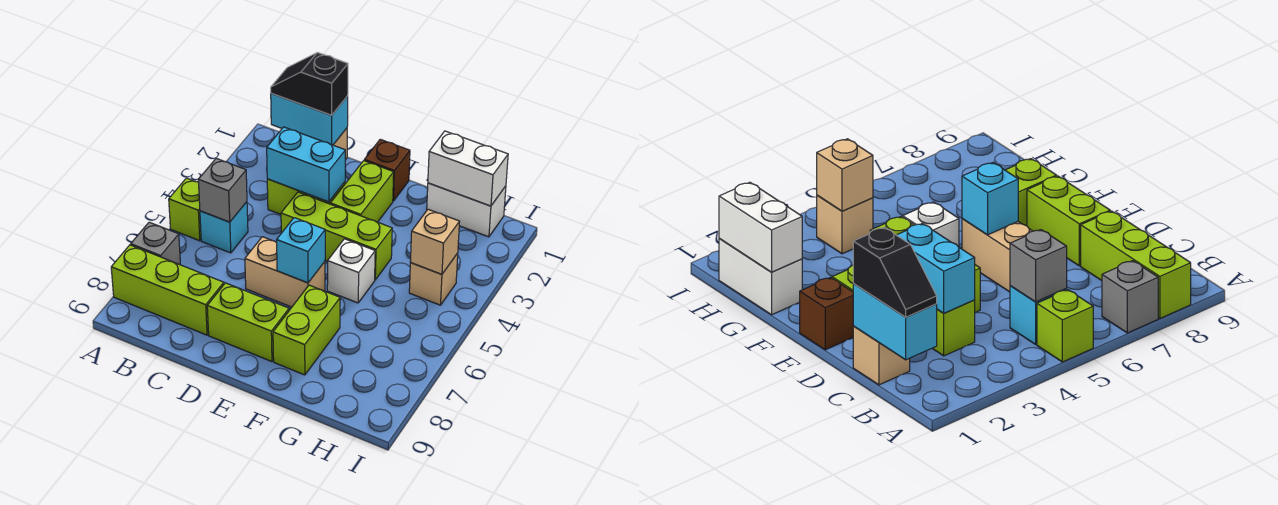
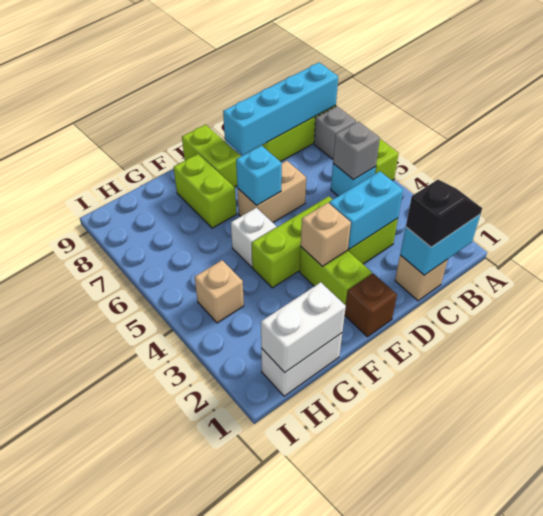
none -> cyan 1x4 brick [223,63,338,155]
lime 1x2 brick [207,283,289,362] -> lime 1x2 brick turned to [182,125,241,187]
tan 1x1 brick [410,209,460,274] -> tan 1x1 brick moved to [301,203,351,267]

